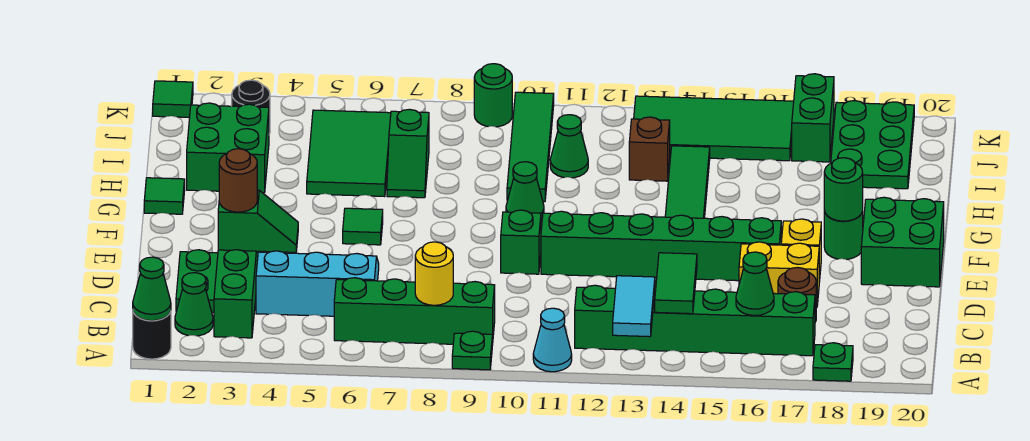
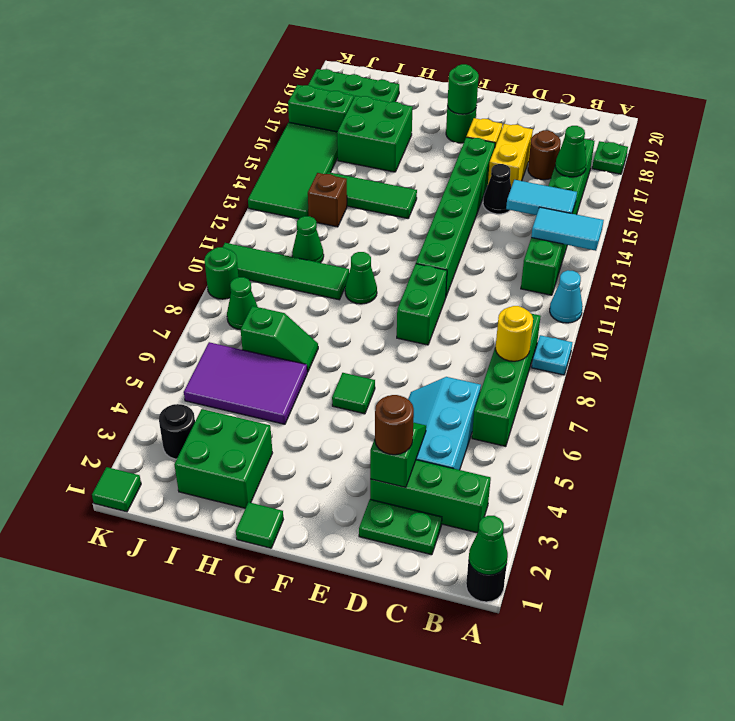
green 1x1 plate [452,331,492,370] -> cyan 1x1 plate [532,335,572,375]
green 1x1 cone [175,273,213,336] -> green 1x1 cone moved to [227,277,258,330]
green 1x2 tile [655,253,697,314] -> cyan 1x2 tile [506,180,577,215]
none -> black 1x1 cone [483,164,511,214]
green 1x1 brick [501,210,541,274] -> green 1x2 brick [397,264,447,345]
green 2x2 brick [861,197,944,287] -> green 2x2 brick moved to [337,96,413,172]
green 2x3 tile [307,110,391,197] -> purple 2x3 tile [184,342,307,424]

